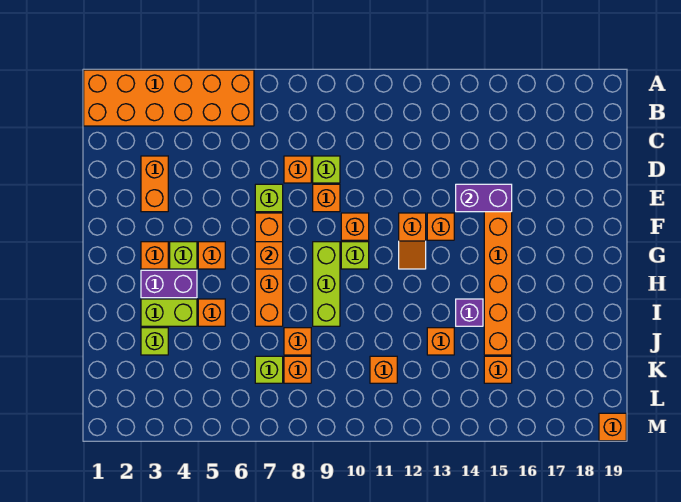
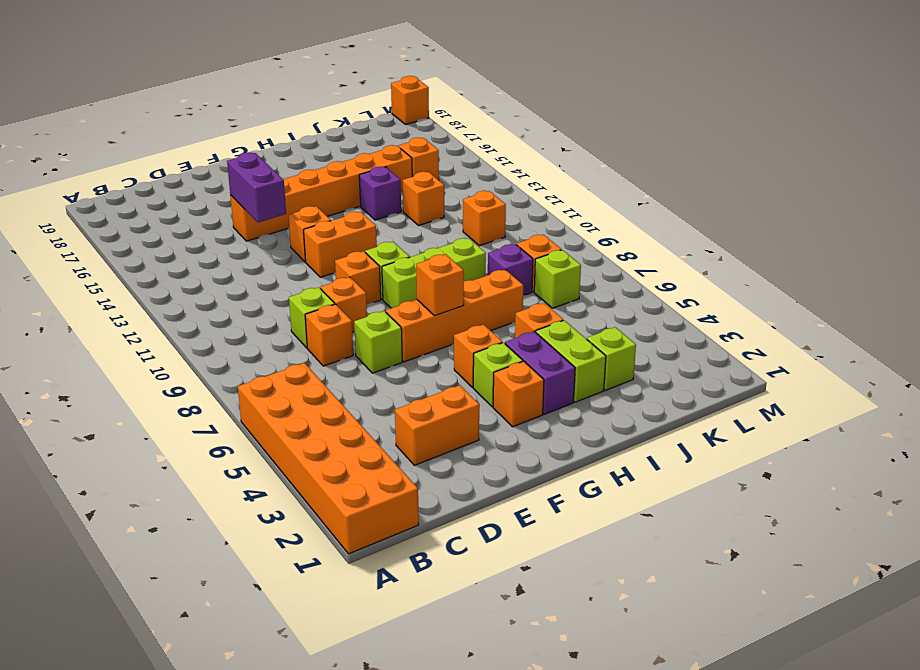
orange 1x2 slope [399,213,426,269] -> orange 1x2 brick [304,212,377,277]
orange 1x1 brick [284,328,311,355] -> purple 1x1 brick [488,244,533,295]

